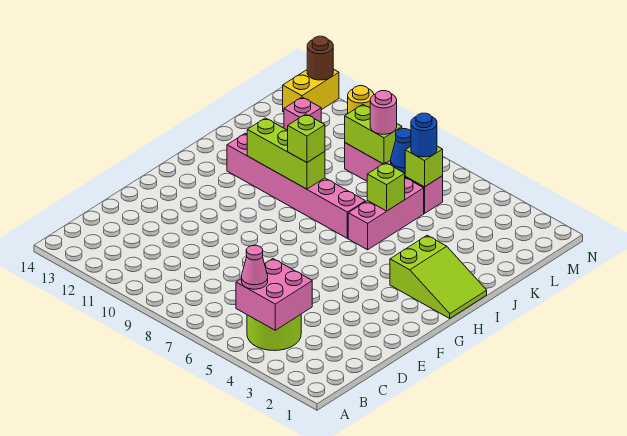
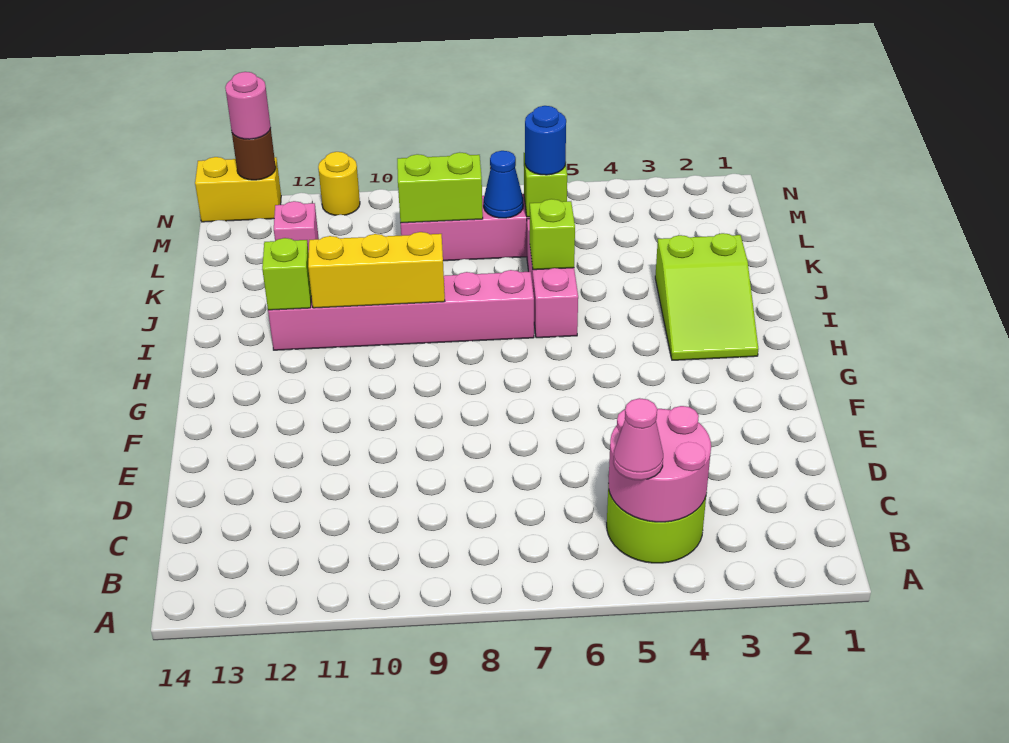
pink 2x2 brick [236,259,312,330] -> pink 2x2 round brick [608,406,711,522]
lime 2x3 slope [390,235,487,318] -> lime 2x3 slope turned to [655,233,758,360]
lime 1x3 brick [247,118,325,189] -> yellow 1x3 brick [308,232,445,308]
lime 1x1 brick [288,114,325,162] -> lime 1x1 brick moved to [262,238,311,310]
pink 1x1 round brick [370,91,397,134] -> pink 1x1 round brick moved to [225,72,271,139]
yellow 1x2 brick [283,69,339,112] -> yellow 1x2 brick turned to [195,157,281,222]

